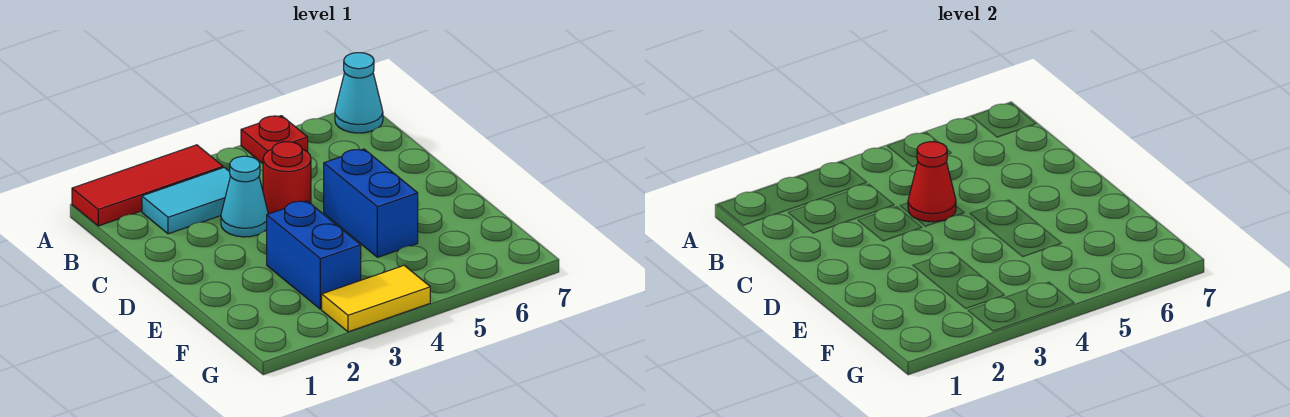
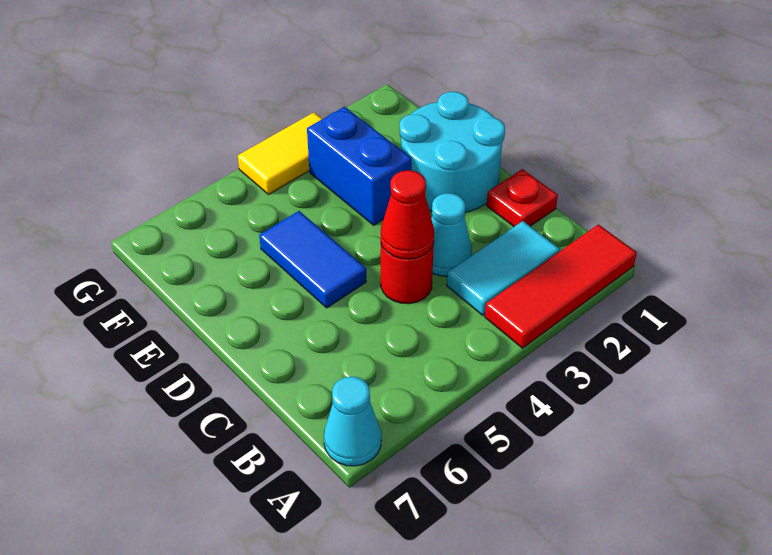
red 1x1 plate [241,116,308,163] -> red 1x1 plate moved to [487,169,558,227]
none -> cyan 2x2 round brick [400,92,505,212]
blue 1x2 brick [324,149,418,257] -> blue 1x2 tile [259,211,366,308]

